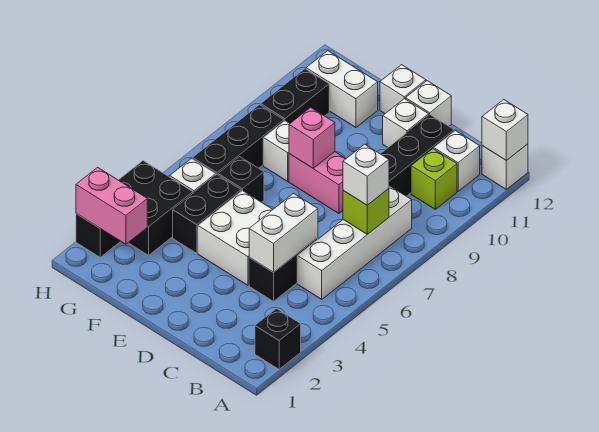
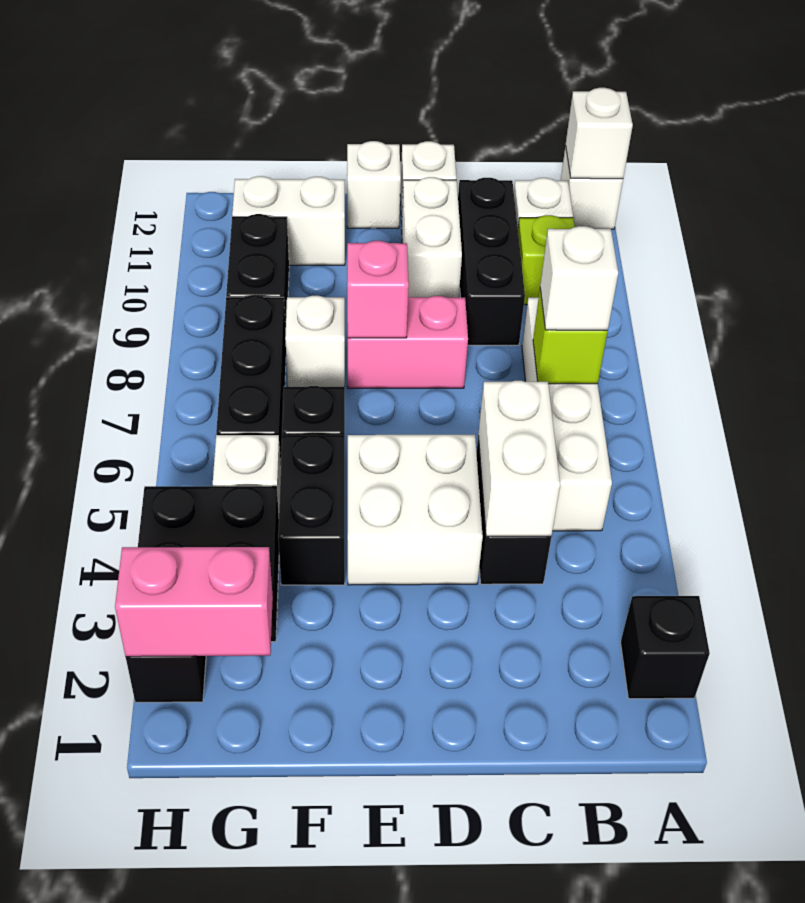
white 1x1 brick [383,99,429,147] -> white 1x2 brick [402,177,462,298]

